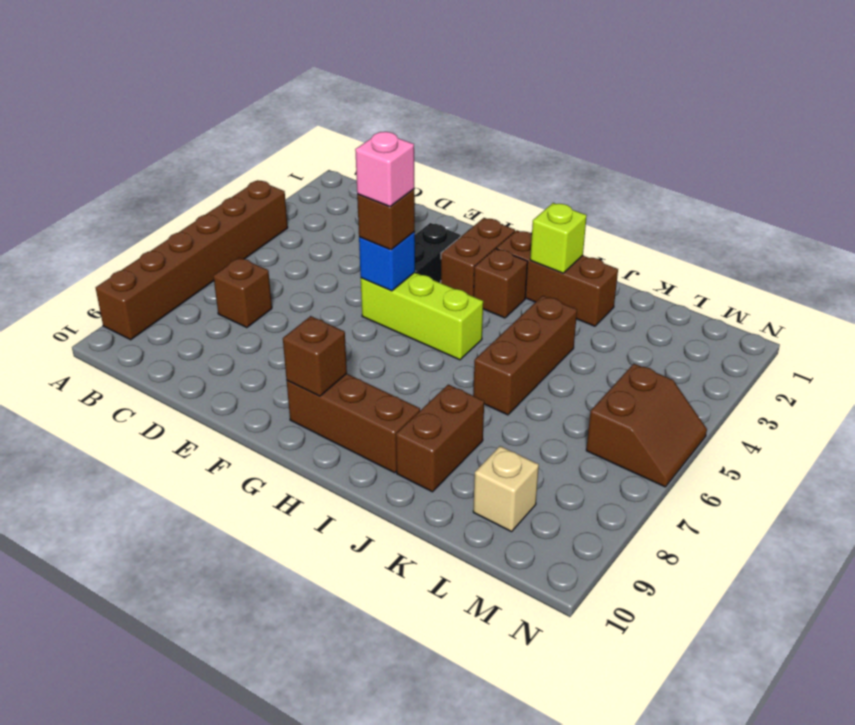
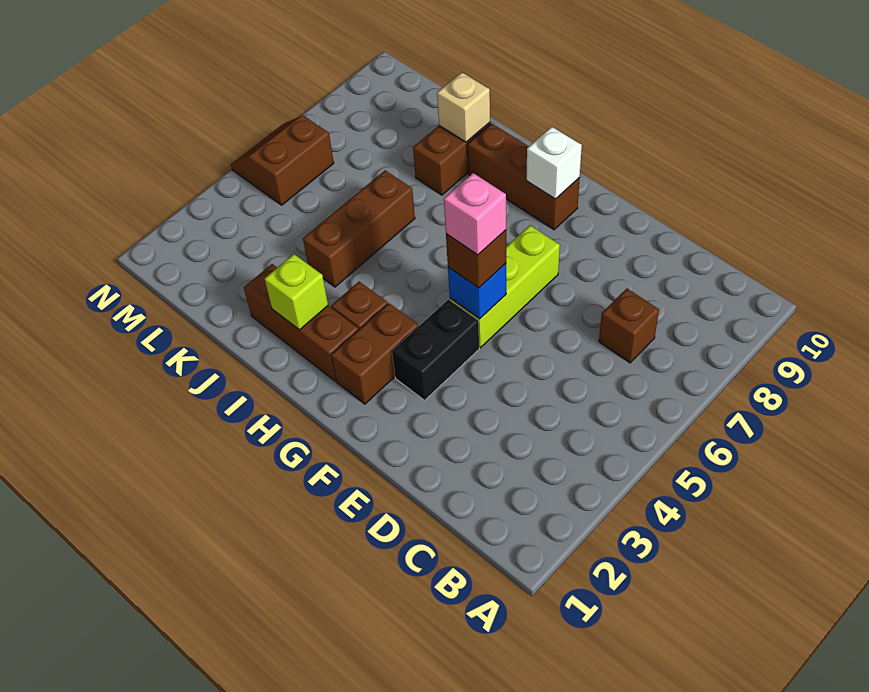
brown 1x6 brick [96,180,288,340] -> none
lime 1x3 brick [361,273,483,360] -> lime 1x3 brick turned to [450,226,560,348]
brown 1x1 brick [283,316,347,396] -> white 1x1 brick [526,127,582,199]
tan 1x1 brick [473,446,539,532] -> tan 1x1 brick moved to [437,72,490,142]

